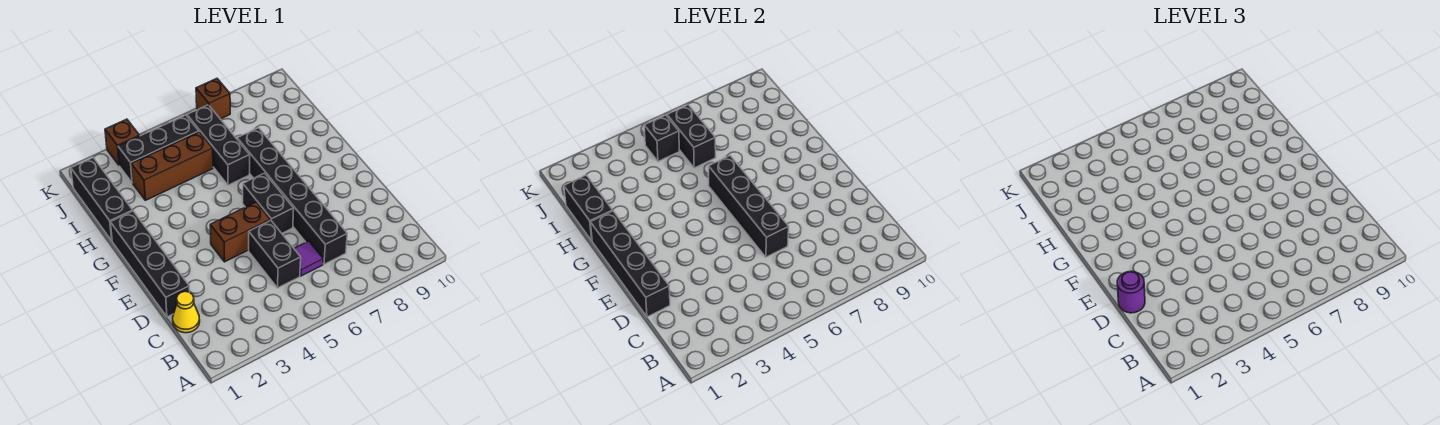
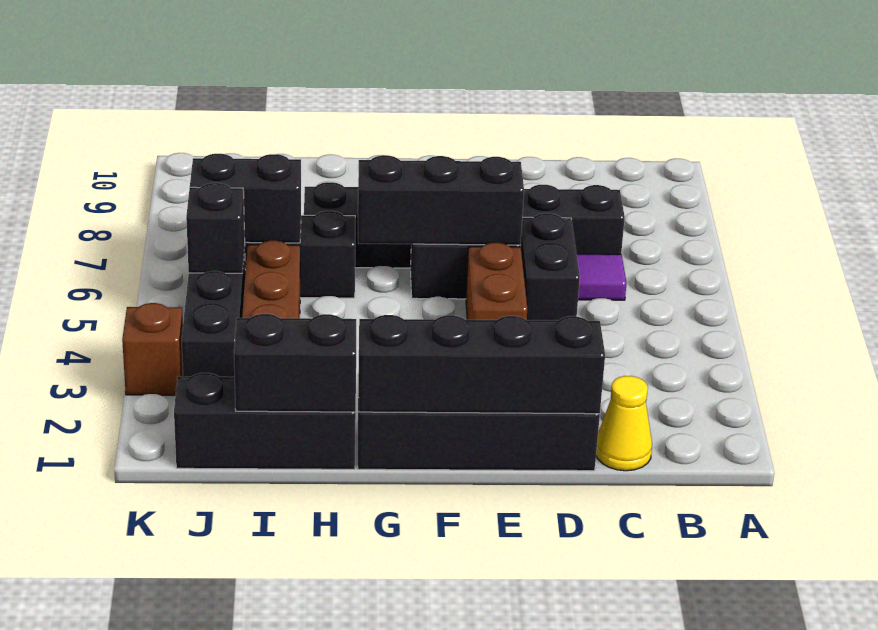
black 1x2 brick [249,220,301,288] -> black 1x2 brick turned to [521,213,580,321]
purple 1x1 round brick [1117,271,1145,313] -> none
black 1x4 brick [709,156,789,257] -> black 1x3 brick [358,155,524,245]
brown 1x1 brick [196,79,230,119] -> none

